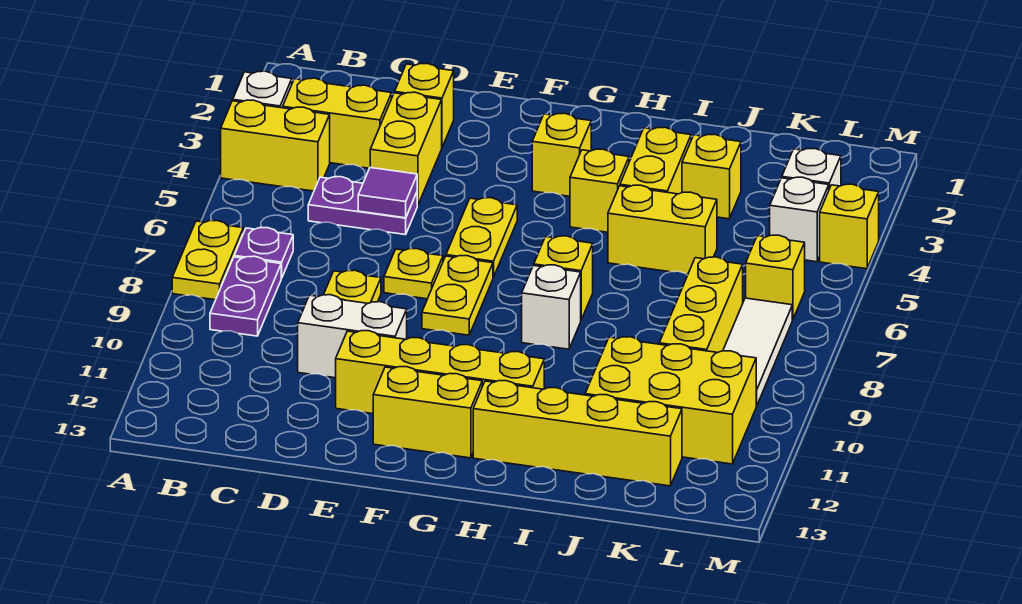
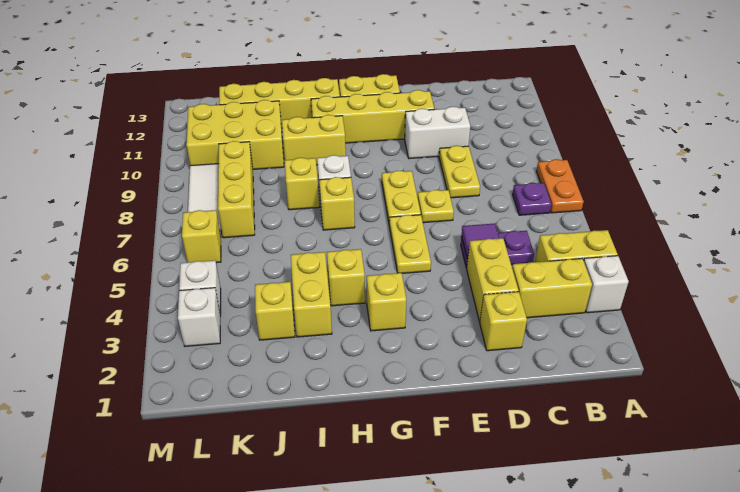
yellow 1x2 plate [172,221,243,300] -> orange 1x2 plate [537,159,584,213]
purple 1x2 plate [210,256,281,336] -> none
yellow 1x2 brick [608,185,717,274] -> yellow 1x2 brick moved to [282,115,346,165]
yellow 1x1 brick [820,184,879,269] -> yellow 1x1 brick moved to [285,158,319,210]

